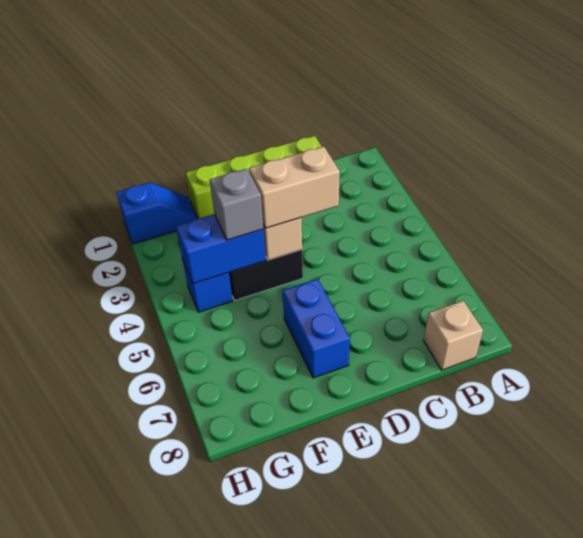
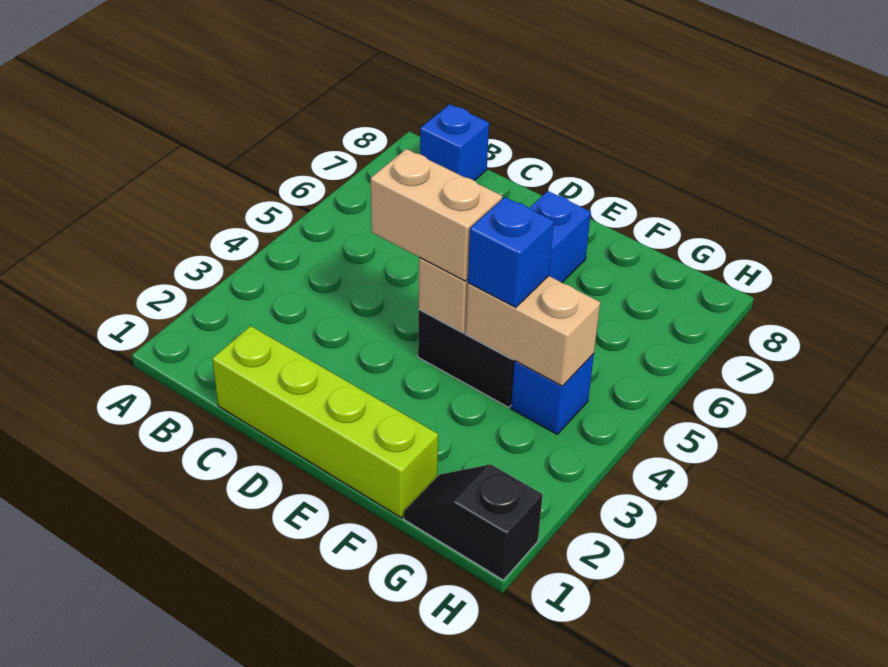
tan 1x1 brick [424,301,483,370] -> blue 1x1 brick [420,104,489,181]
blue 1x2 brick [176,214,266,284] -> tan 1x2 brick [466,276,600,386]
grey 1x1 brick [210,169,263,240] -> blue 1x1 brick [468,197,554,308]
blue 1x2 slope [116,182,198,244] -> black 1x2 slope [404,464,543,580]

